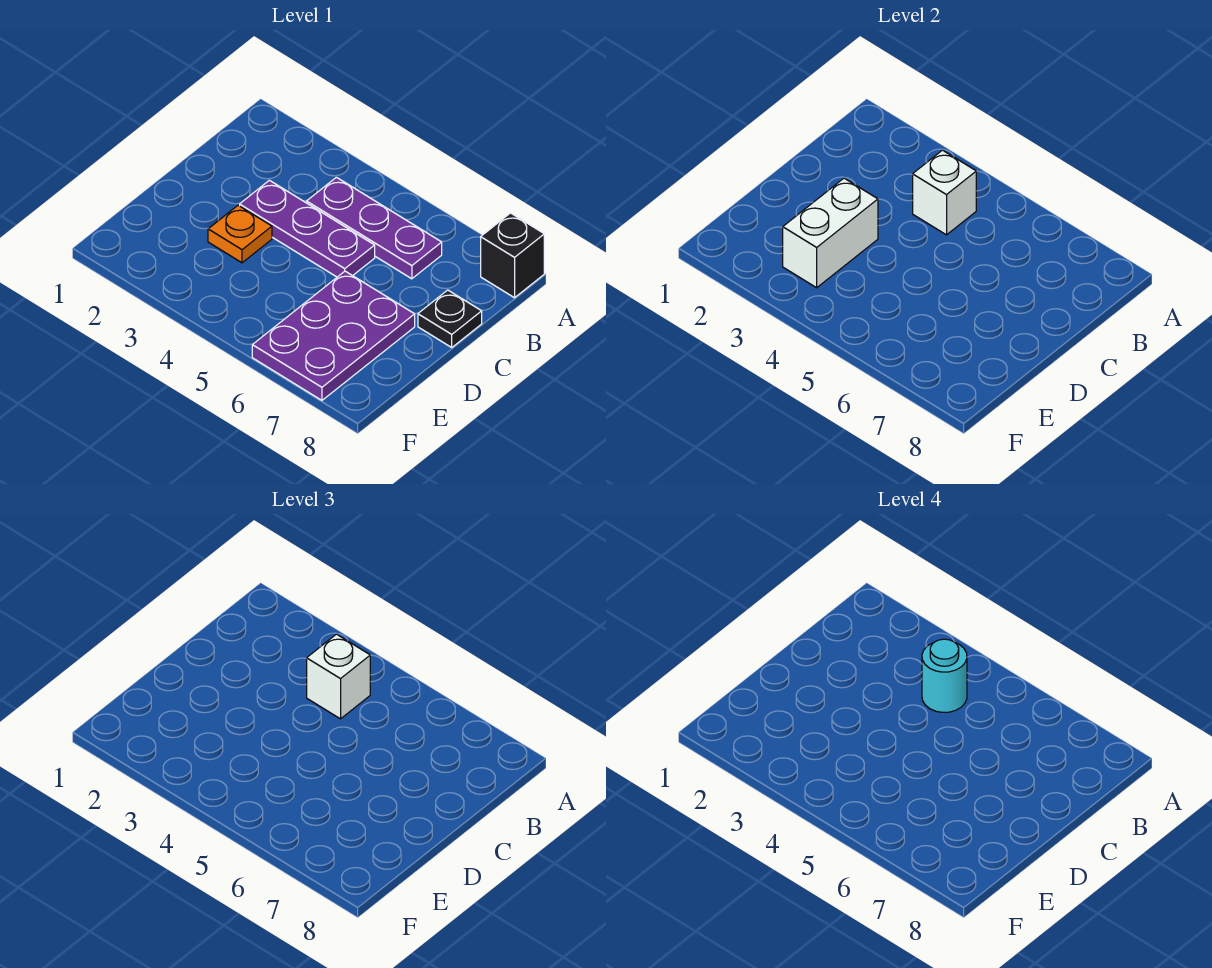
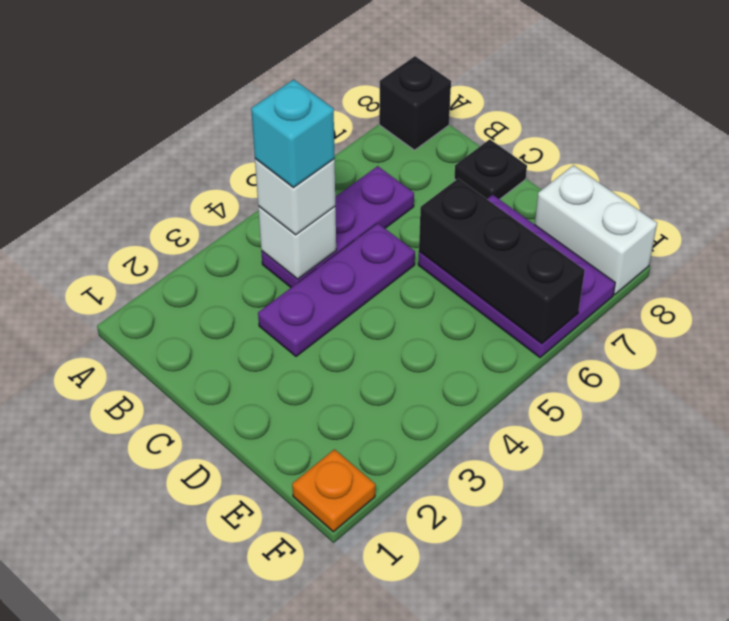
cyan 1x1 round brick [922,639,967,712] -> cyan 1x1 brick [251,79,335,188]
orange 1x1 plate [208,205,272,263] -> orange 1x1 plate moved to [292,449,375,532]
white 1x2 brick [783,178,878,288] -> white 1x2 brick moved to [535,165,657,295]
none -> black 1x3 brick [419,179,585,344]

